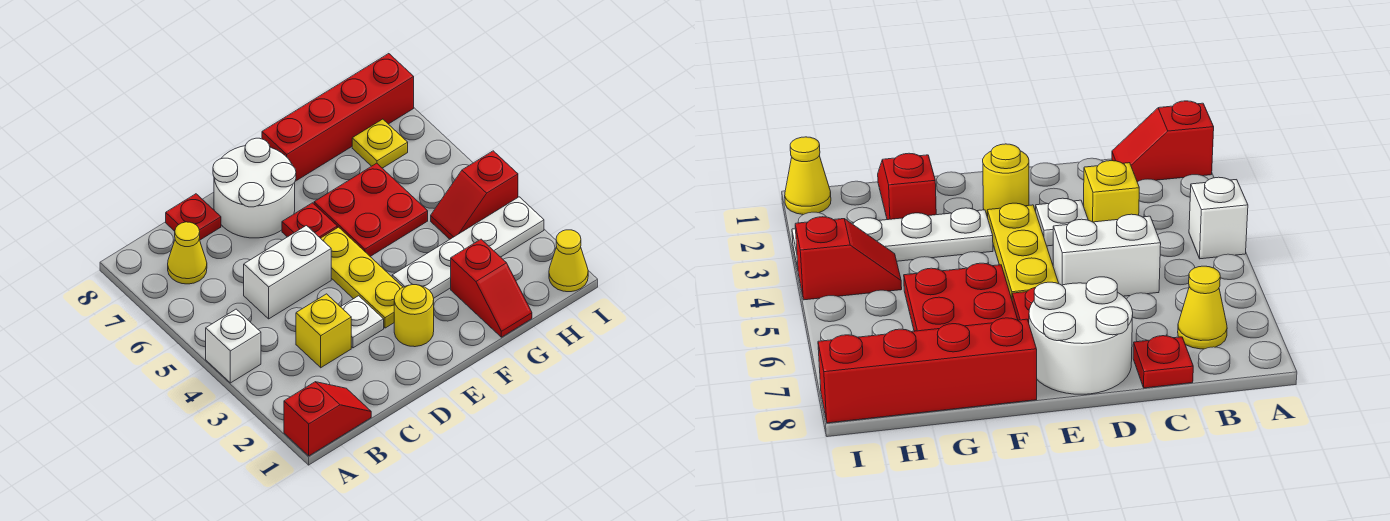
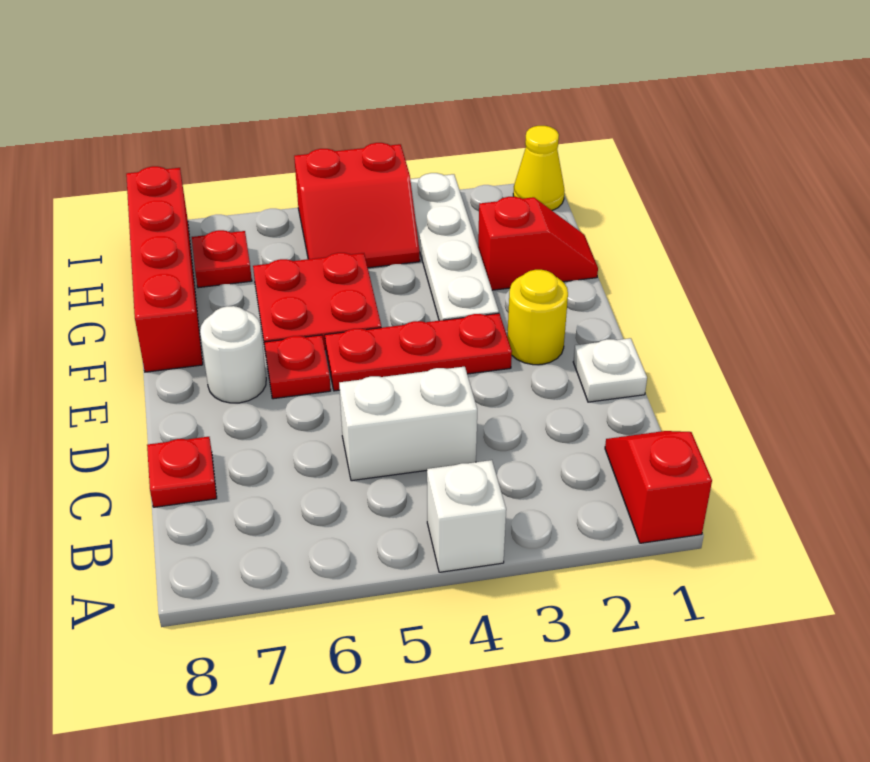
yellow 1x1 cone [168,222,207,284] -> none
yellow 1x1 brick [296,294,351,368] -> none
white 1x2 brick [244,226,331,319] -> white 1x2 brick turned to [339,367,477,481]
white 1x1 plate [341,296,384,348] -> white 1x1 plate moved to [573,338,647,402]
white 2x2 round brick [213,138,296,238] -> white 1x1 round brick [200,306,266,403]
yellow 1x3 plate [321,227,403,328] -> red 1x3 plate [325,313,512,391]
red 1x2 slope [431,151,518,239] -> red 2x2 slope [294,143,420,268]
yellow 1x1 plate [352,119,408,168] -> red 1x1 plate [192,230,252,288]

